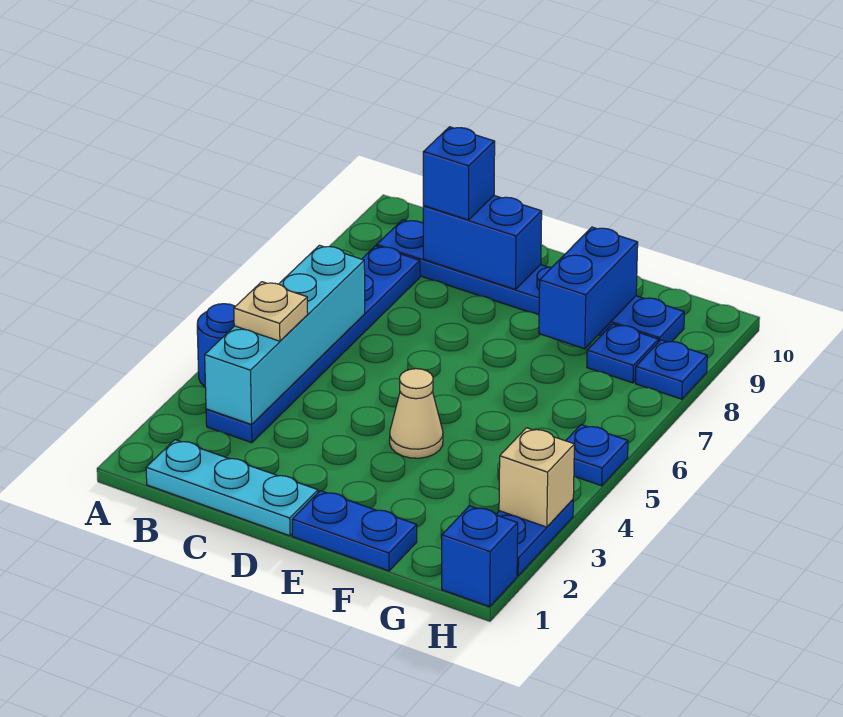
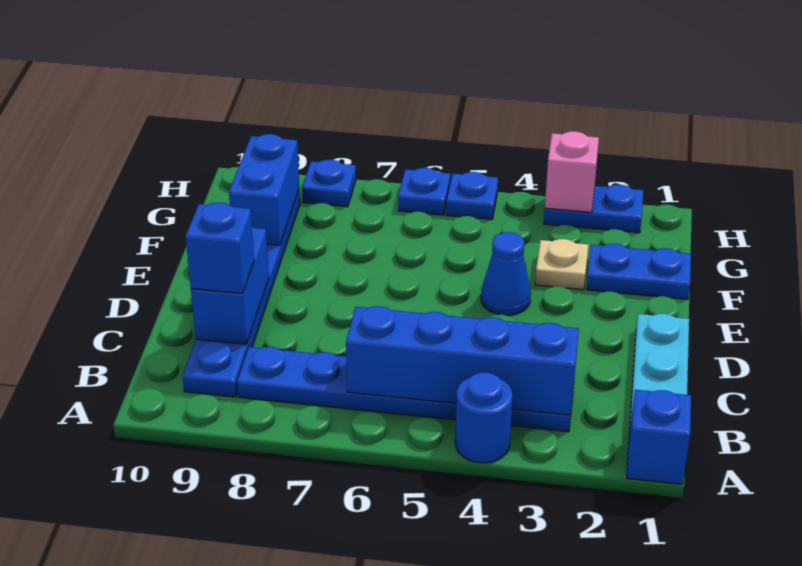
cyan 1x4 brick [205,245,365,424] -> blue 1x4 brick [346,306,579,415]
tan 1x1 plate [234,282,308,341] -> tan 1x1 plate moved to [535,239,588,290]
blue 1x2 plate [292,491,417,571] -> blue 1x2 plate turned to [587,244,691,299]
tan 1x1 cone [390,369,443,458] -> blue 1x1 cone [481,232,531,315]
blue 1x2 brick [539,227,638,349] -> blue 1x2 brick turned to [229,134,299,245]
blue 1x1 plate [587,324,659,383] -> blue 1x1 plate moved to [398,168,450,215]
blue 1x1 brick [442,506,518,607] -> blue 1x1 brick moved to [627,390,691,484]
tan 1x1 brick [499,428,574,527] -> pink 1x1 brick [545,131,599,212]

